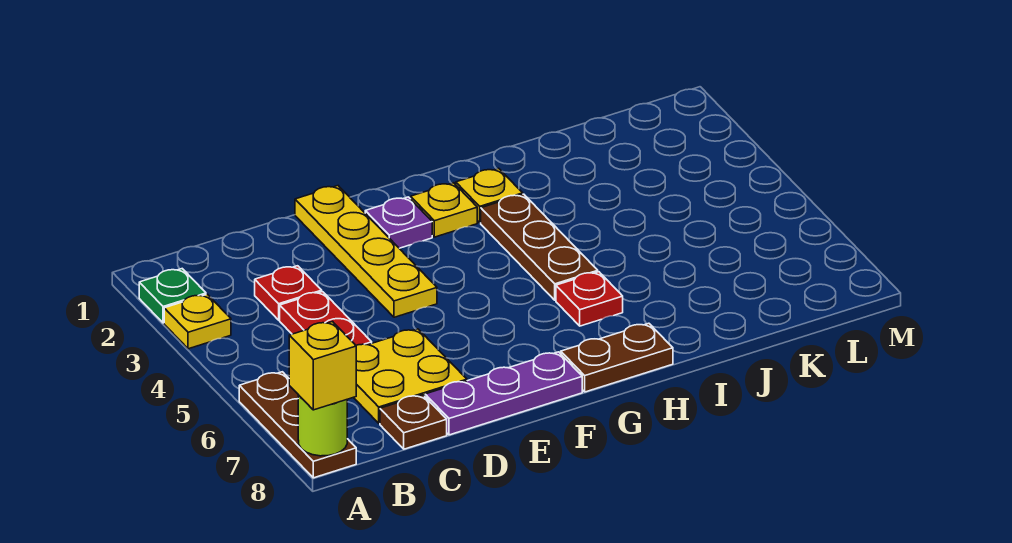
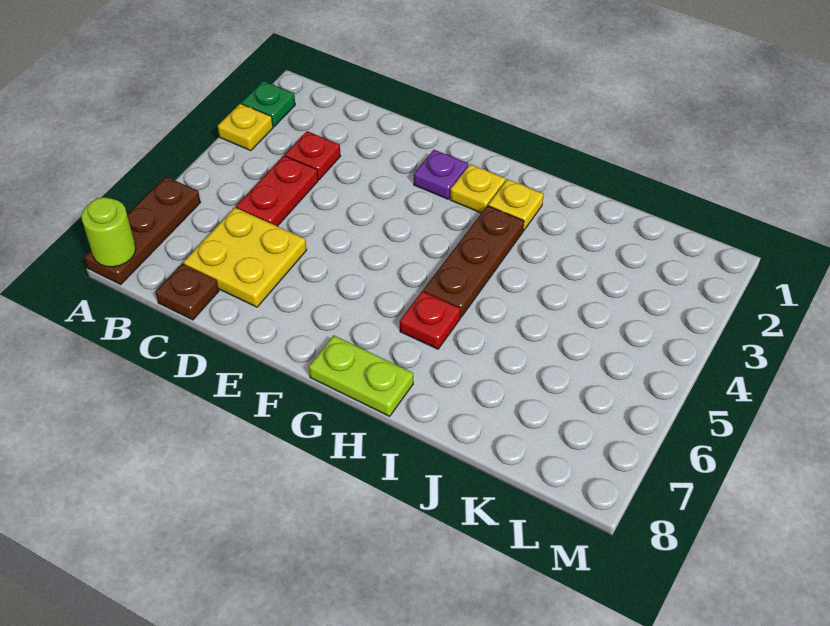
yellow 1x1 brick [289,322,356,410] -> none
purple 1x3 plate [425,352,582,435] -> none
yellow 1x4 plate [295,186,437,317] -> none
brown 1x2 plate [561,323,673,392] -> lime 1x2 plate [309,335,413,416]

